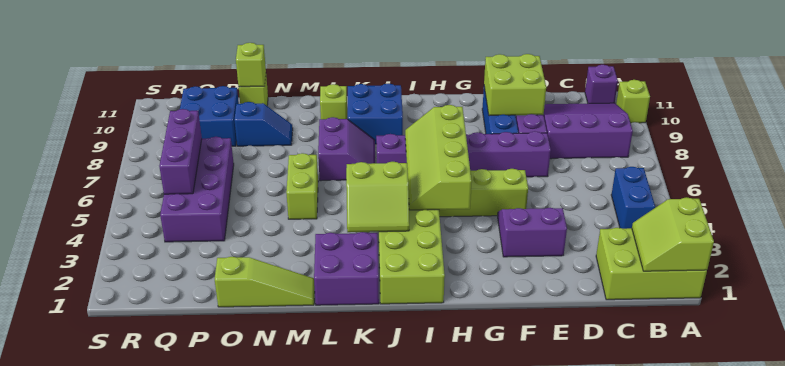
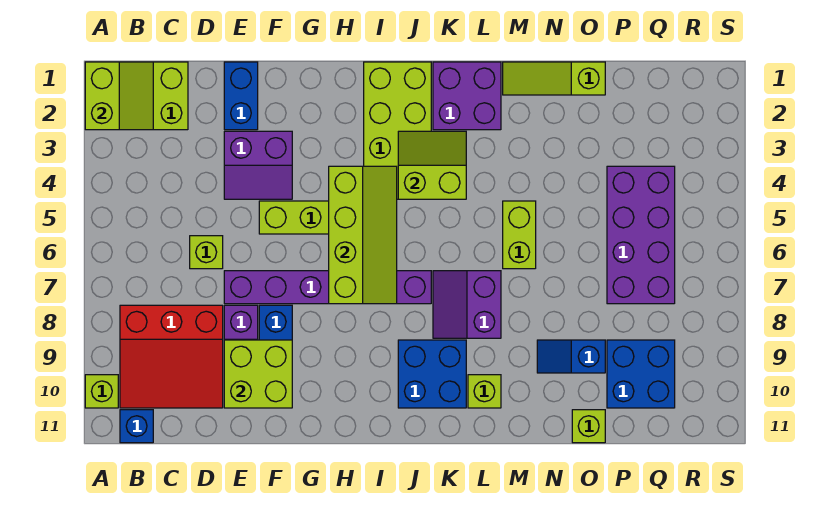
blue 1x2 brick [611,167,655,229] -> blue 1x2 brick moved to [224,62,258,130]
purple 3x3 slope [543,103,633,159] -> red 3x3 slope [120,305,223,408]
purple 1x1 brick [585,65,618,104] -> blue 1x1 brick [120,410,153,443]
lime 1x1 brick [236,43,266,87] -> lime 1x1 brick moved to [190,236,223,269]
purple 1x3 brick [159,109,202,194] -> none

